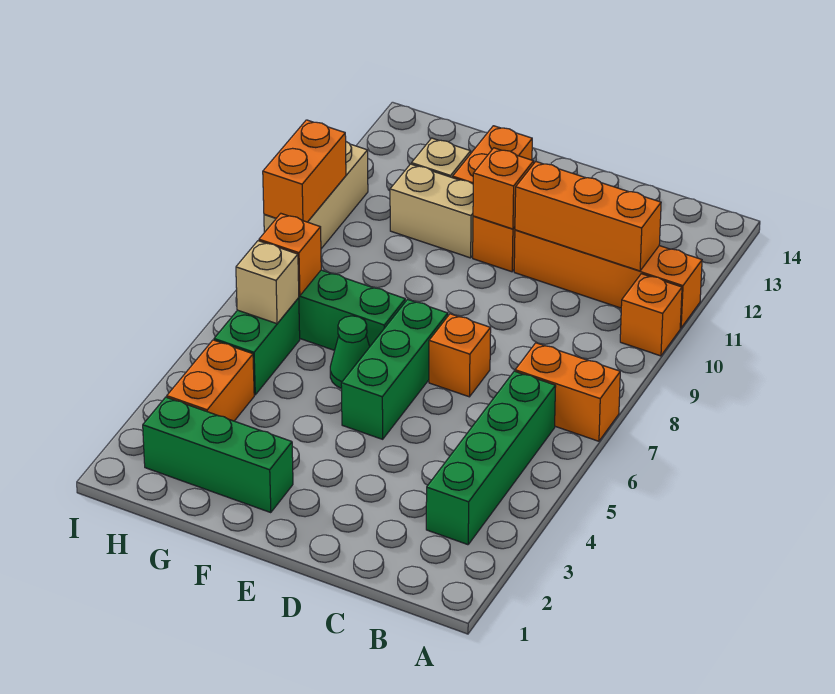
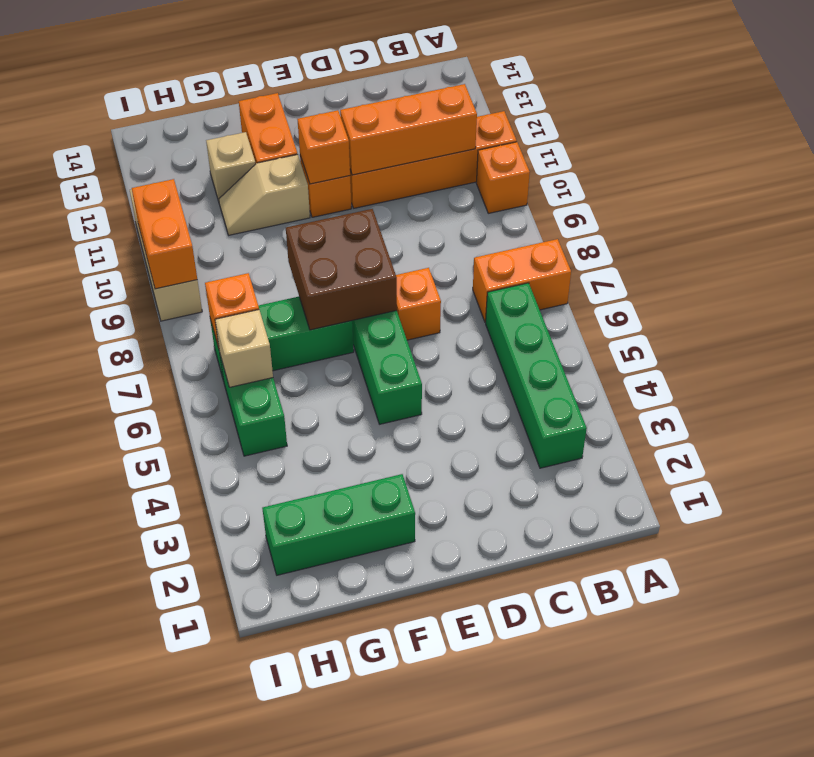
none -> brown 2x2 brick [286,209,397,330]
green 1x1 cone [330,316,370,389] -> none
tan 1x2 brick [390,164,473,258] -> tan 1x2 slope [219,155,310,235]
orange 1x2 brick [167,340,254,421] -> none

